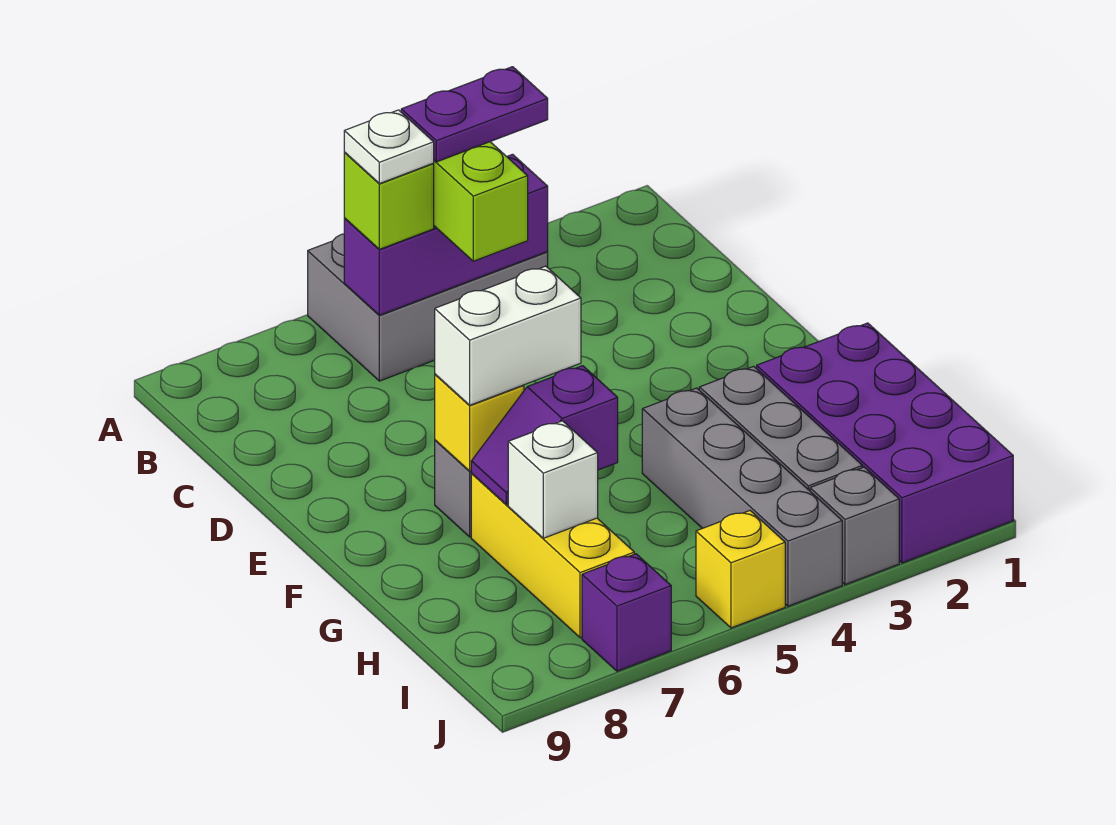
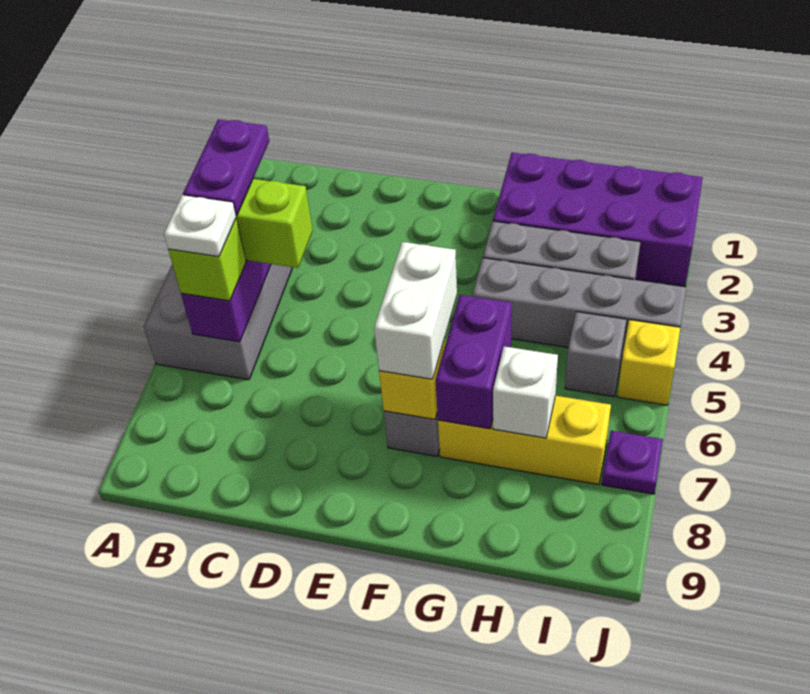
purple 1x2 slope [471,366,618,505] -> purple 1x2 brick [436,295,512,429]
grey 1x1 brick [810,467,899,585] -> grey 1x1 brick moved to [565,312,626,397]
purple 1x1 brick [582,554,671,671] -> purple 1x1 plate [602,431,663,494]

